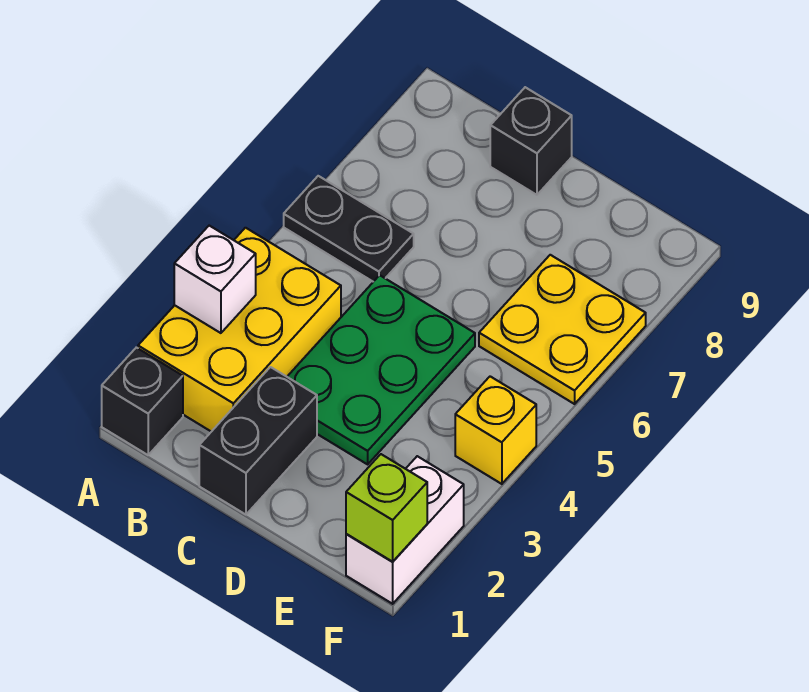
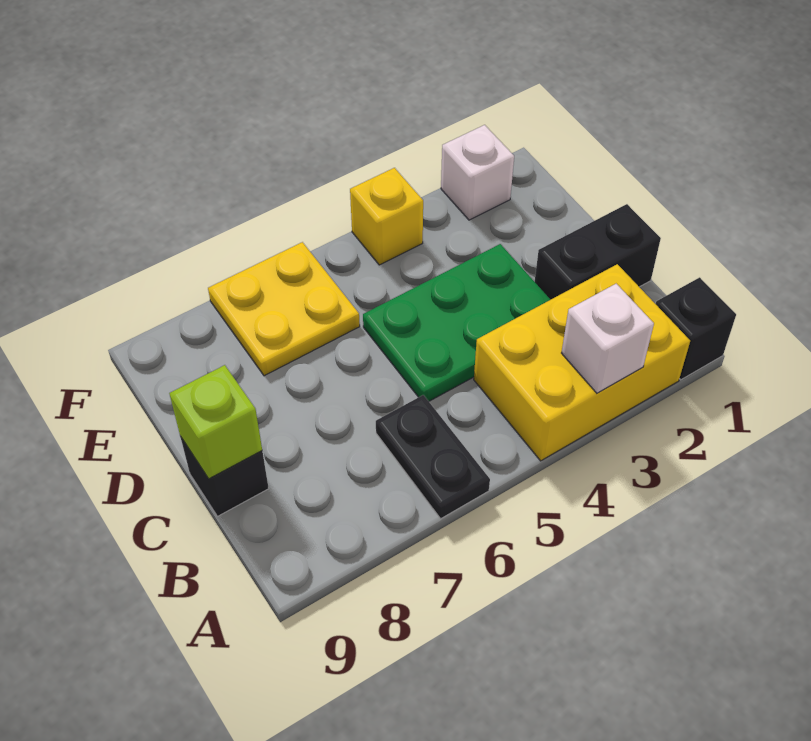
white 1x2 brick [346,456,464,604] -> white 1x1 brick [441,125,514,220]
lime 1x1 brick [346,454,427,562] -> lime 1x1 brick moved to [169,365,262,479]

